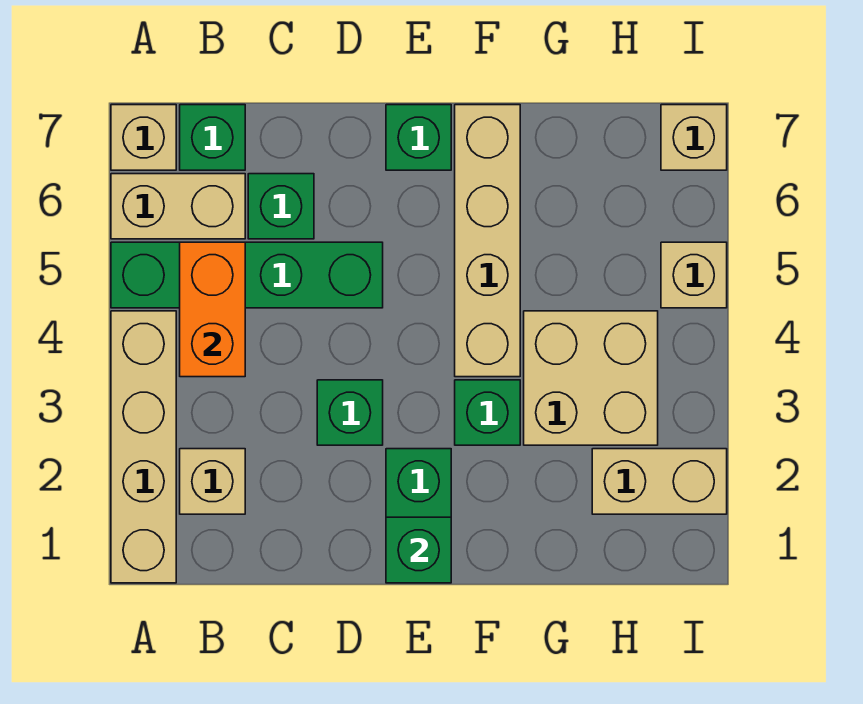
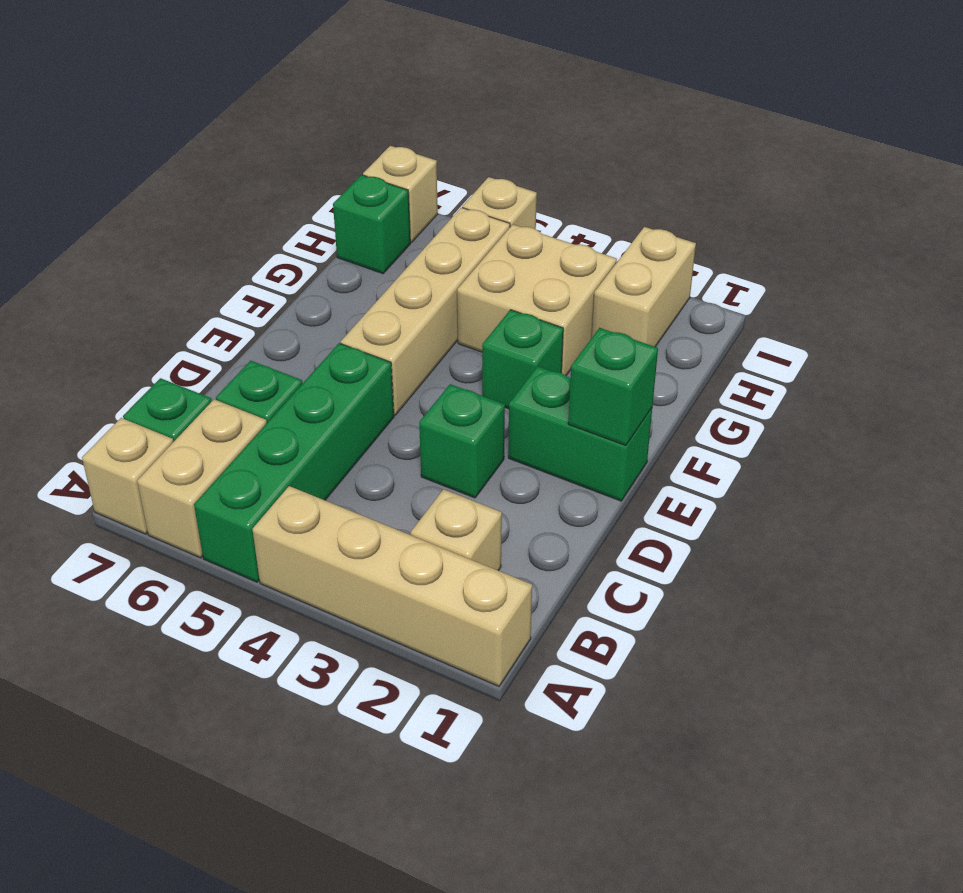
orange 1x2 brick [180,242,245,377] -> none
green 1x1 brick [386,105,451,170] -> green 1x1 brick moved to [333,175,410,274]
tan 1x4 brick [455,105,520,377] -> tan 1x4 brick turned to [341,208,510,415]

